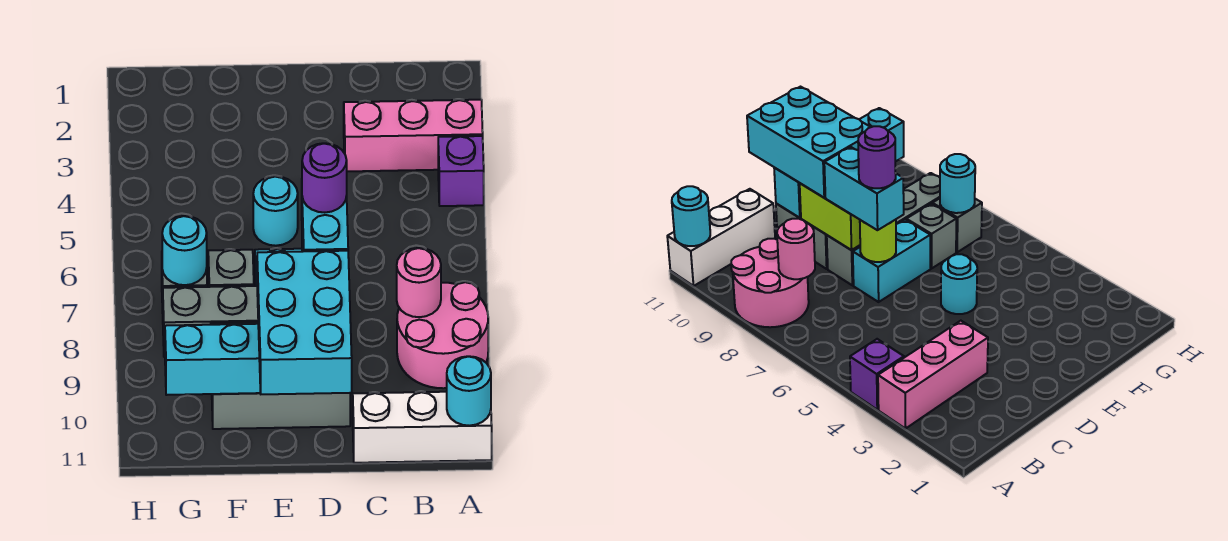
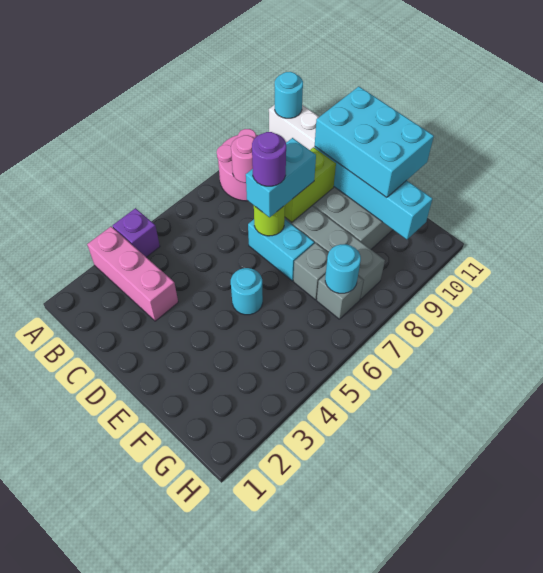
cyan 2x3 brick [257,251,352,394] -> cyan 2x3 brick turned to [315,87,434,198]

